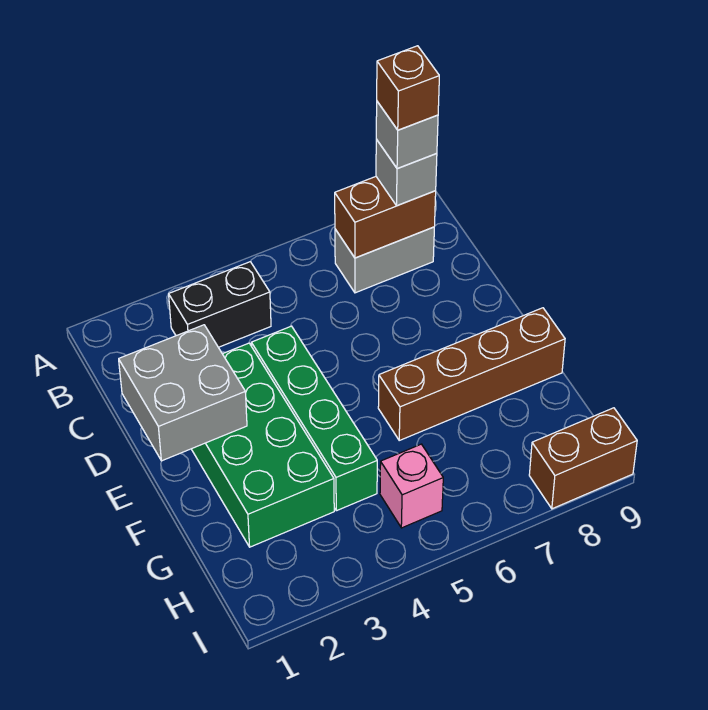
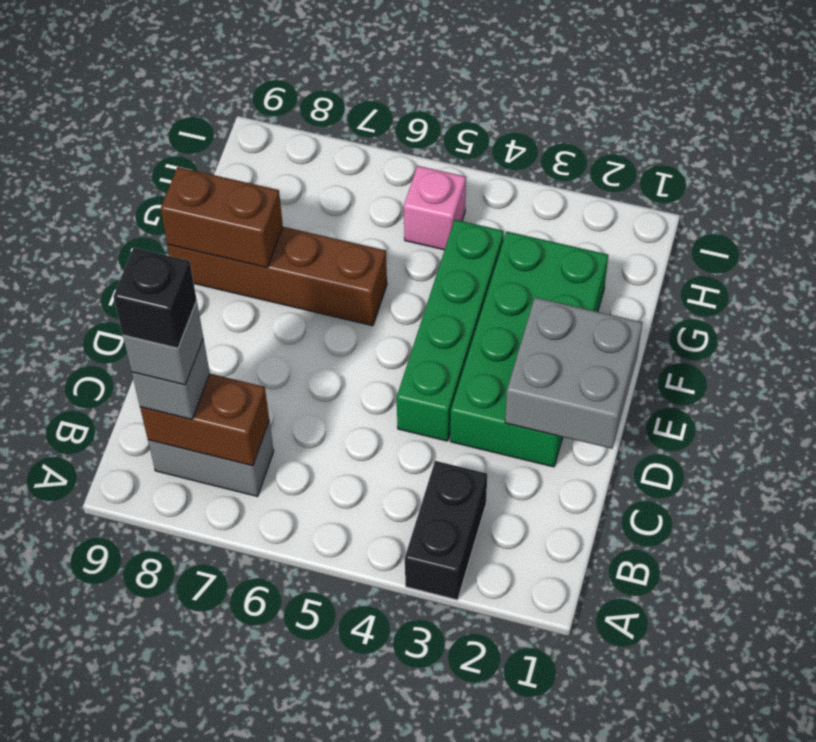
black 1x2 brick [169,262,271,347] -> black 1x2 brick turned to [405,461,487,600]
brown 1x1 brick [377,46,439,130] -> black 1x1 brick [113,248,197,348]
brown 1x2 brick [529,408,637,509] -> brown 1x2 brick moved to [161,167,283,268]

